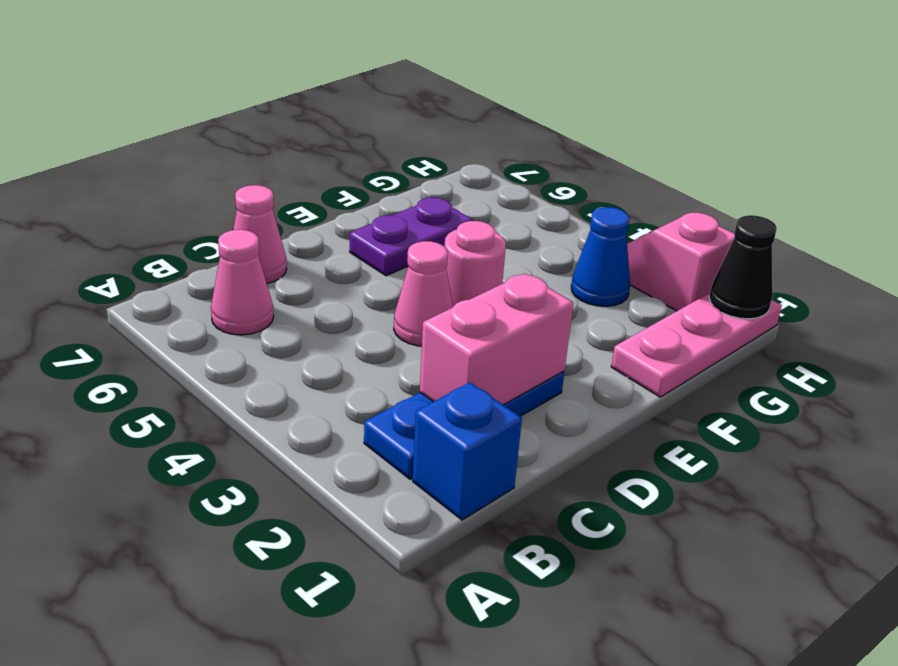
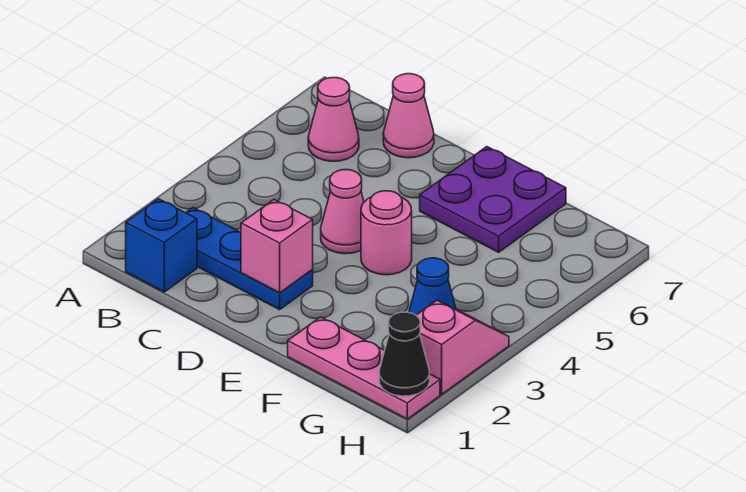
pink 1x2 brick [420,273,573,405] -> pink 1x1 brick [241,200,313,293]
purple 1x2 plate [350,198,473,276] -> purple 2x2 plate [420,147,566,252]

